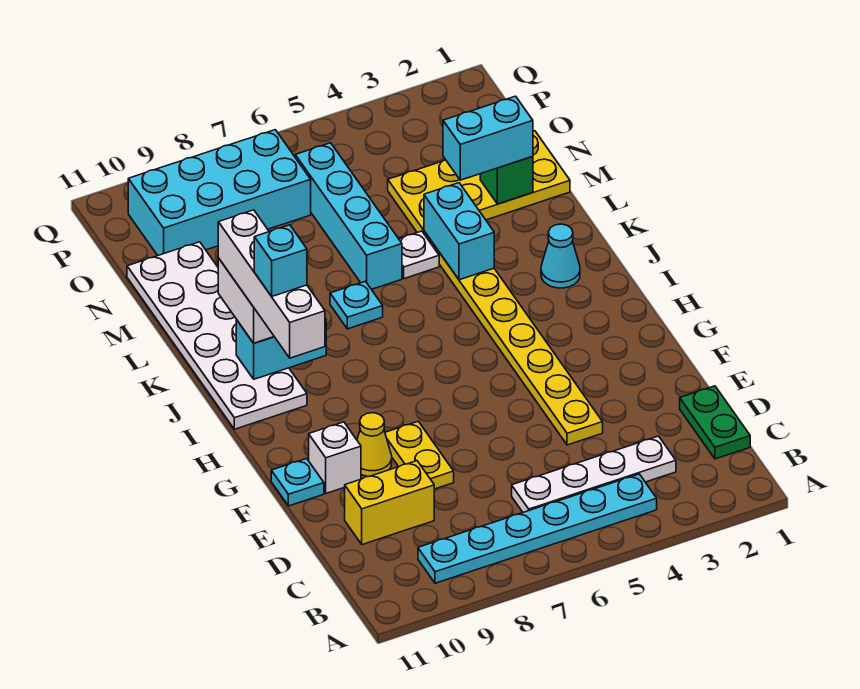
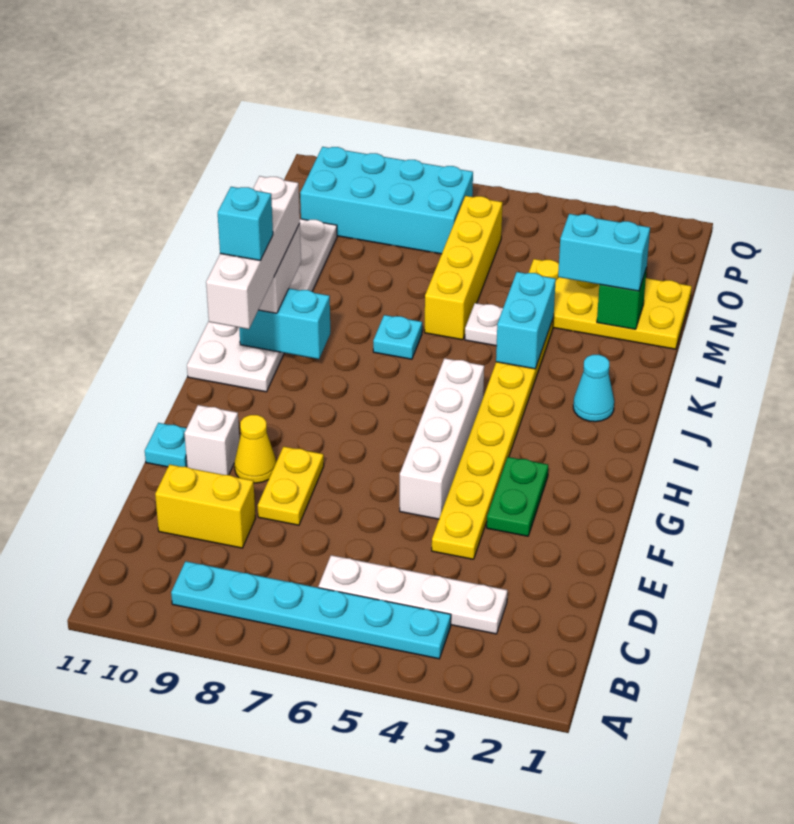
green 1x2 plate [680,386,750,459] -> green 1x2 plate moved to [487,457,548,536]
none -> white 1x4 brick [400,358,484,519]
cyan 1x4 brick [295,143,402,289] -> yellow 1x4 brick [425,196,503,340]

